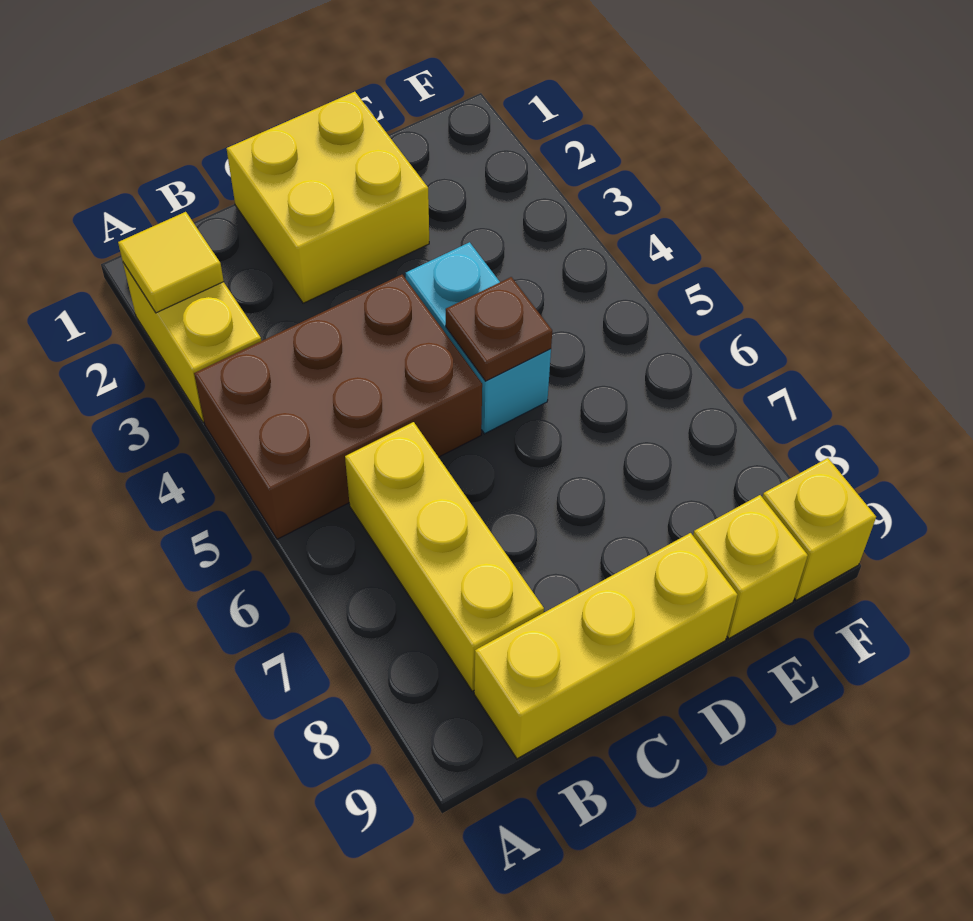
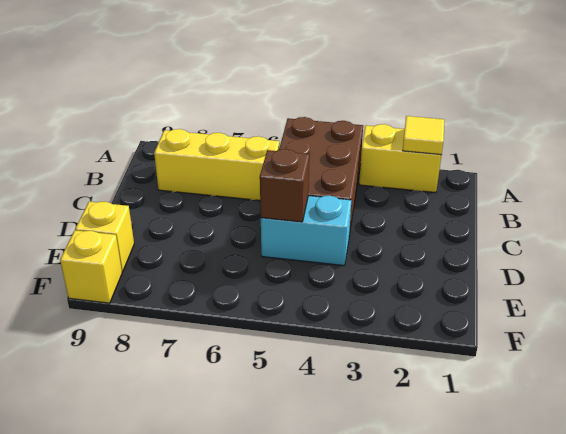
yellow 1x3 brick [474,533,737,759] -> none
yellow 2x2 brick [227,92,429,303] -> none
brown 1x1 plate [446,277,552,381] -> brown 1x1 brick [260,149,309,222]

